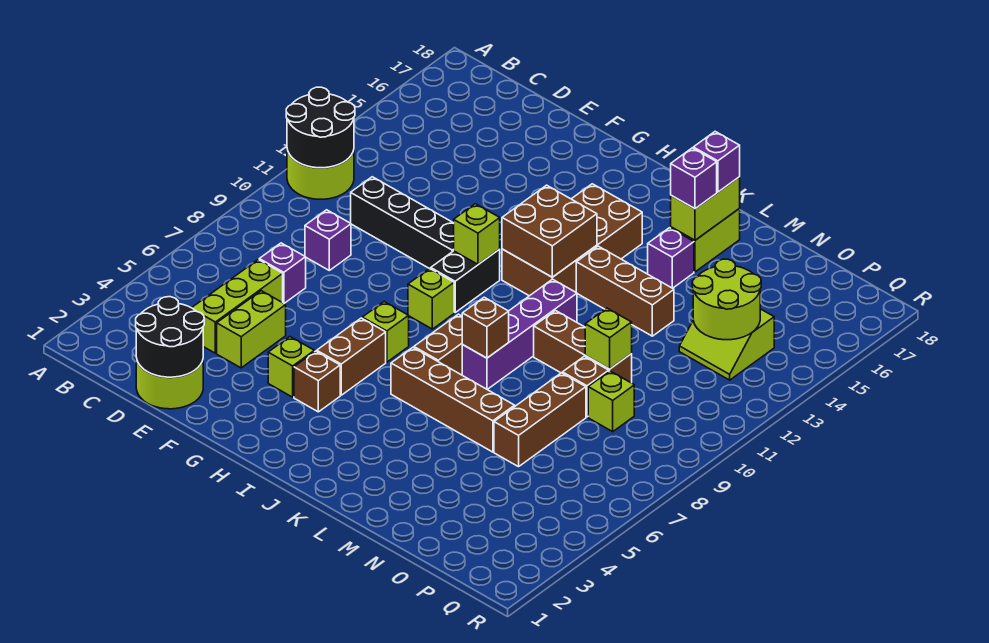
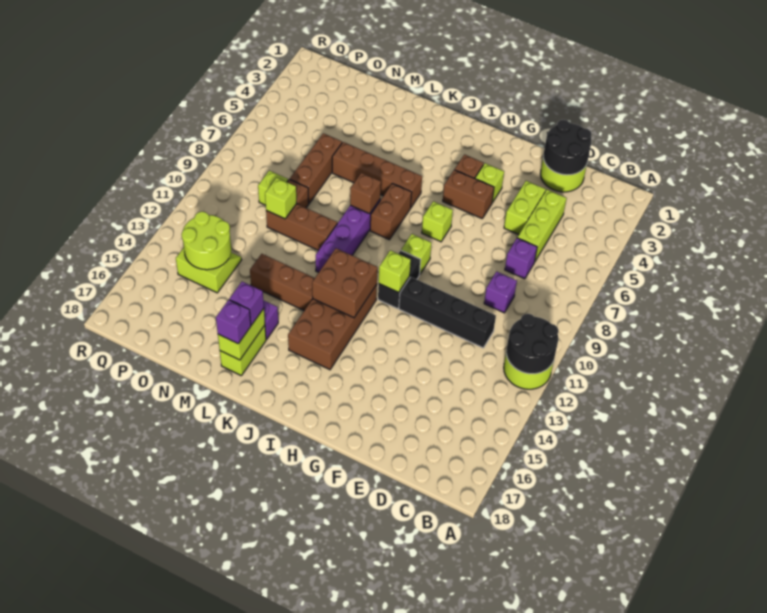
brown 1x2 brick [317,318,386,395] -> brown 1x2 brick turned to [443,170,494,218]

